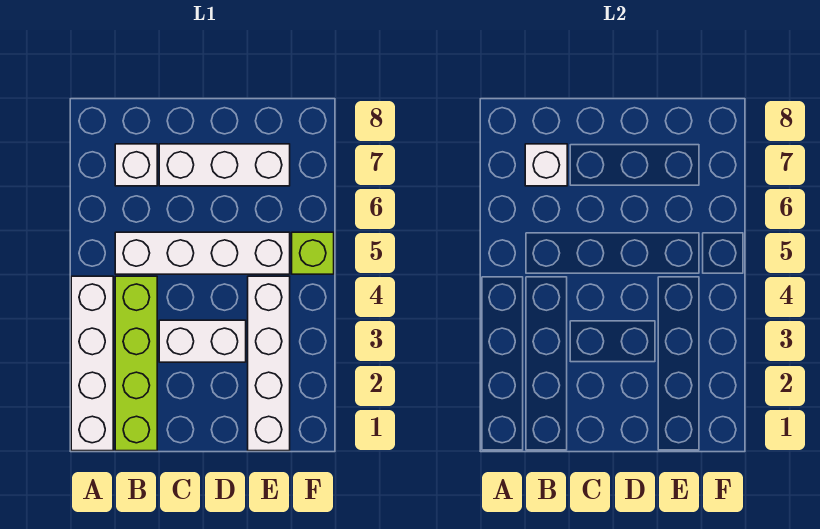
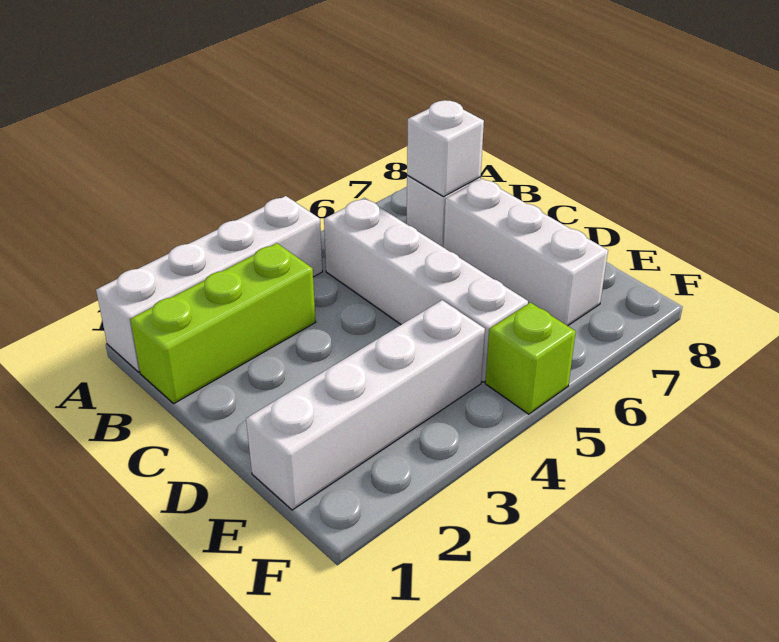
lime 1x4 brick [115,276,157,451] -> lime 1x3 brick [130,243,316,403]
white 1x2 brick [159,320,246,362] -> none

